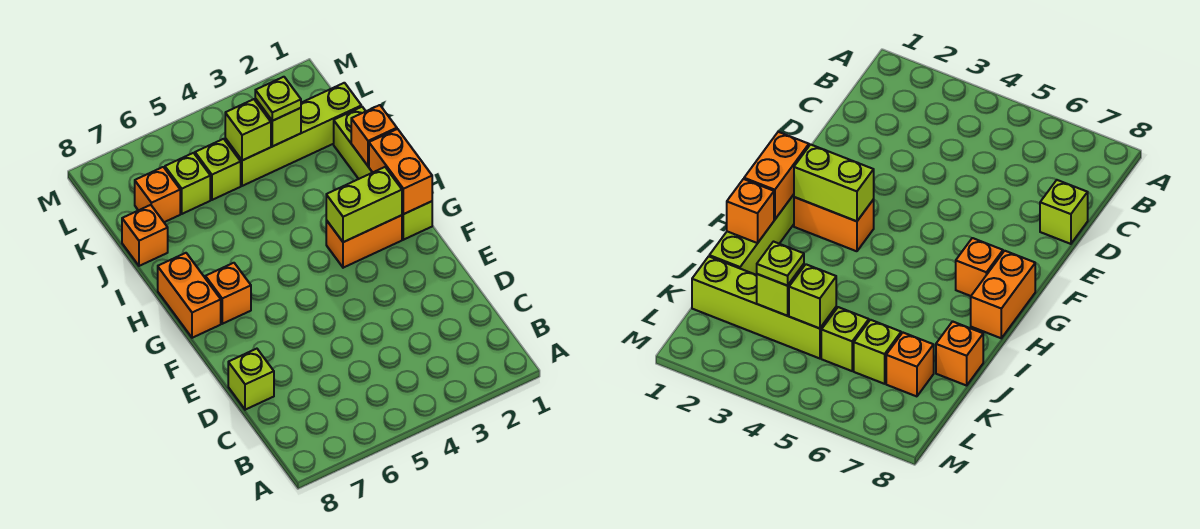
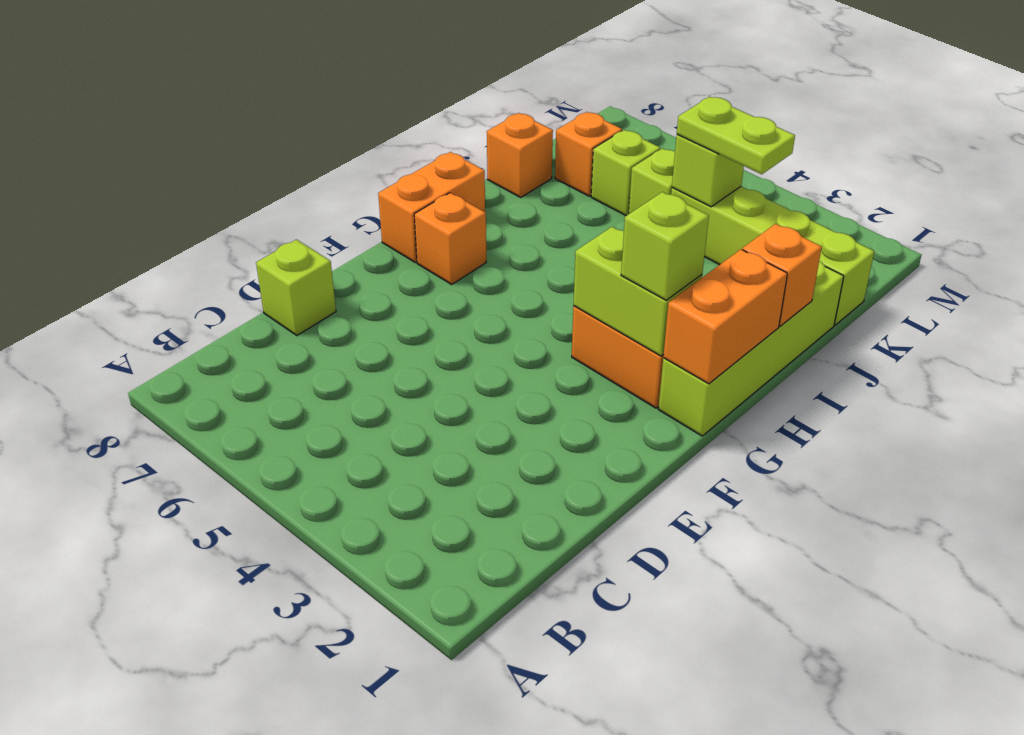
lime 1x1 brick [255,99,301,146] -> lime 1x1 brick moved to [621,192,709,300]
lime 1x1 plate [255,77,301,121] -> lime 1x2 plate [677,97,795,174]

